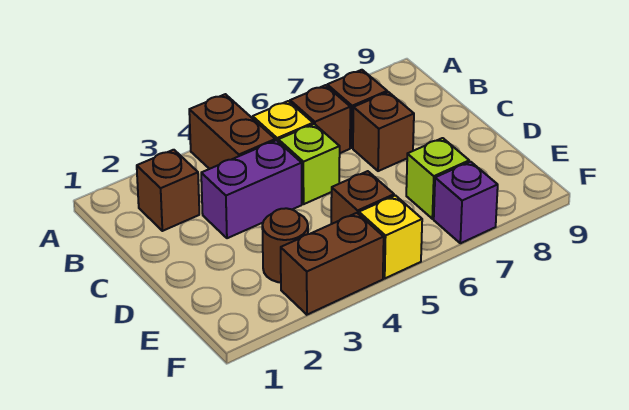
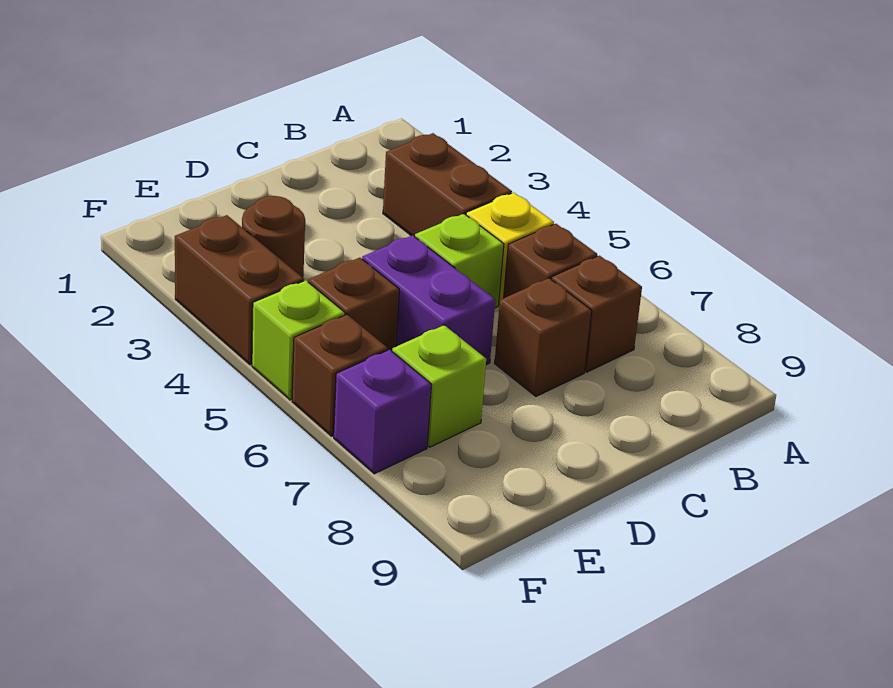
brown 1x2 brick [189,94,275,169] -> brown 1x2 brick turned to [383,133,512,237]
brown 1x1 brick [137,150,199,231] -> brown 1x1 brick moved to [292,315,388,436]
purple 1x2 brick [201,140,302,238] -> purple 1x2 brick moved to [362,235,495,365]
yellow 1x1 brick [359,195,422,278] -> lime 1x1 brick [252,280,345,400]

